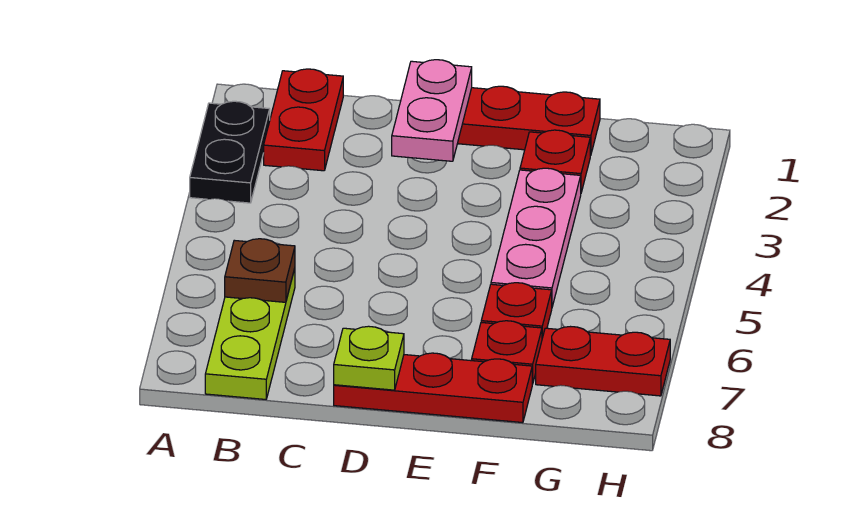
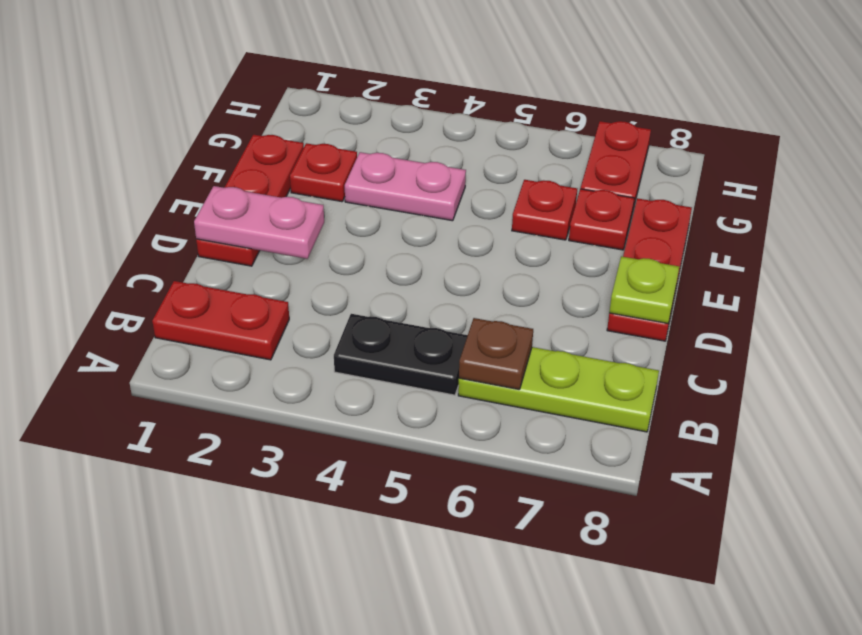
black 1x2 plate [190,101,270,203] -> black 1x2 plate moved to [334,314,468,395]
pink 1x3 plate [491,168,581,307] -> pink 1x2 plate [345,152,466,221]

